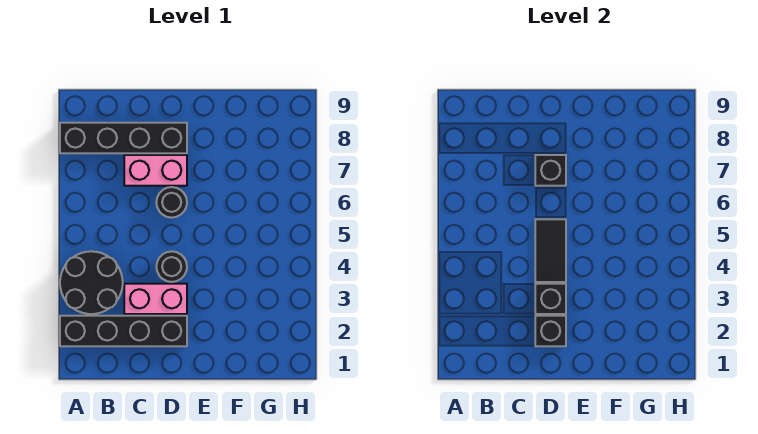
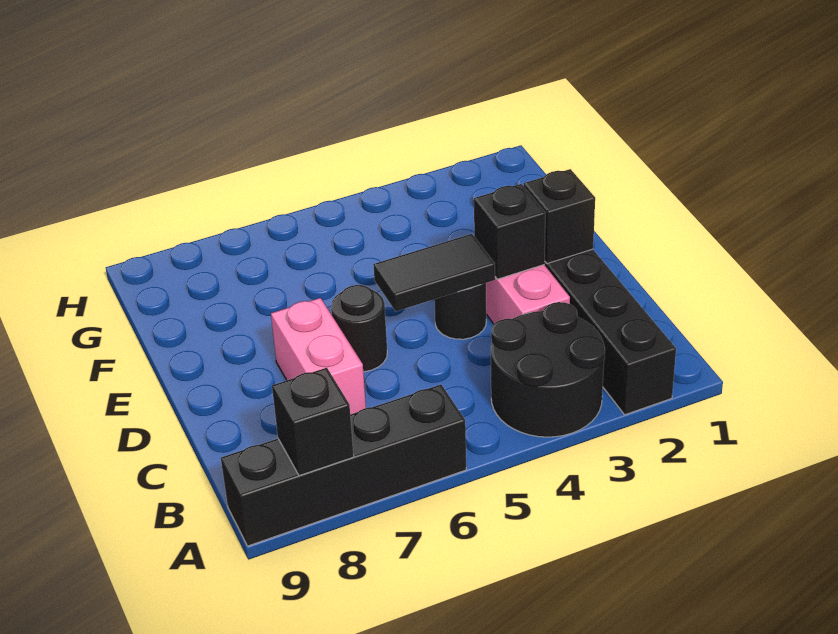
black 1x4 brick [60,123,187,153] -> black 1x4 brick turned to [221,385,466,546]
black 1x1 brick [535,155,566,186] -> black 1x1 brick moved to [272,368,354,476]

